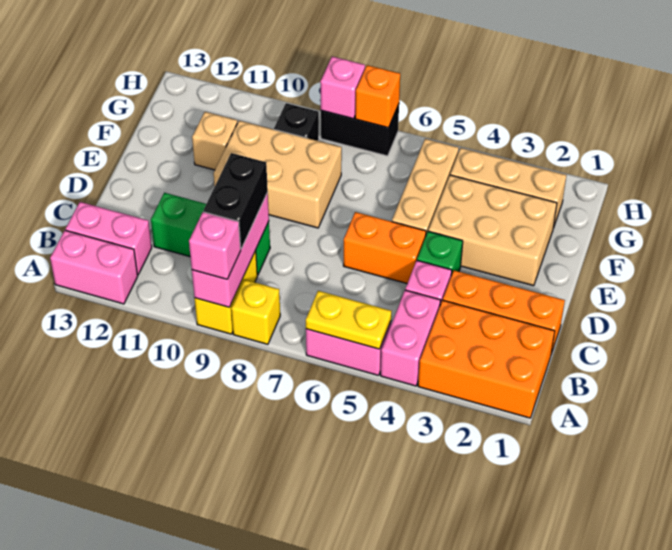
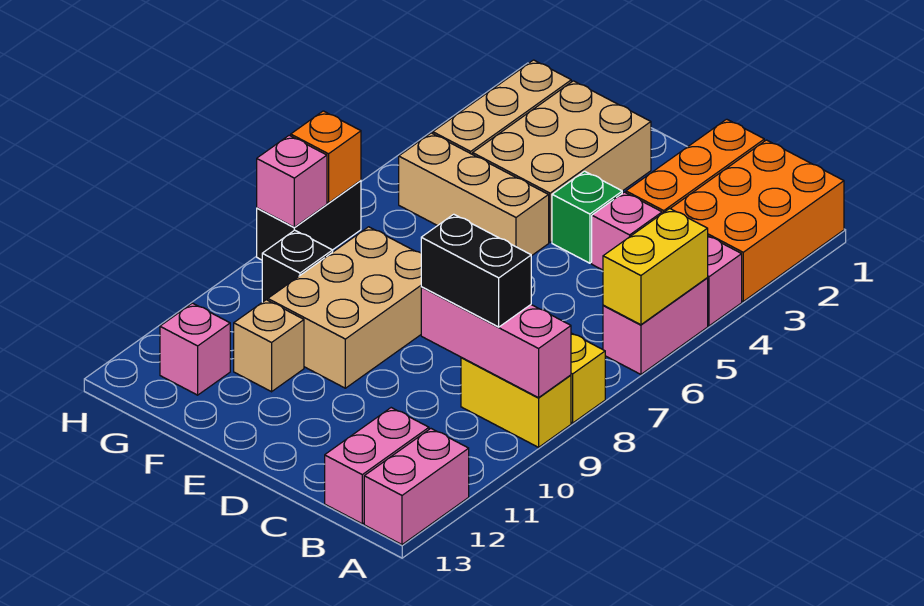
yellow 1x2 plate [306,291,391,349] -> yellow 1x2 brick [603,208,708,325]
pink 1x1 brick [189,212,241,279] -> pink 1x1 brick moved to [160,303,230,395]
green 1x3 brick [151,193,270,275] -> none
orange 1x2 brick [344,212,426,283] -> none

